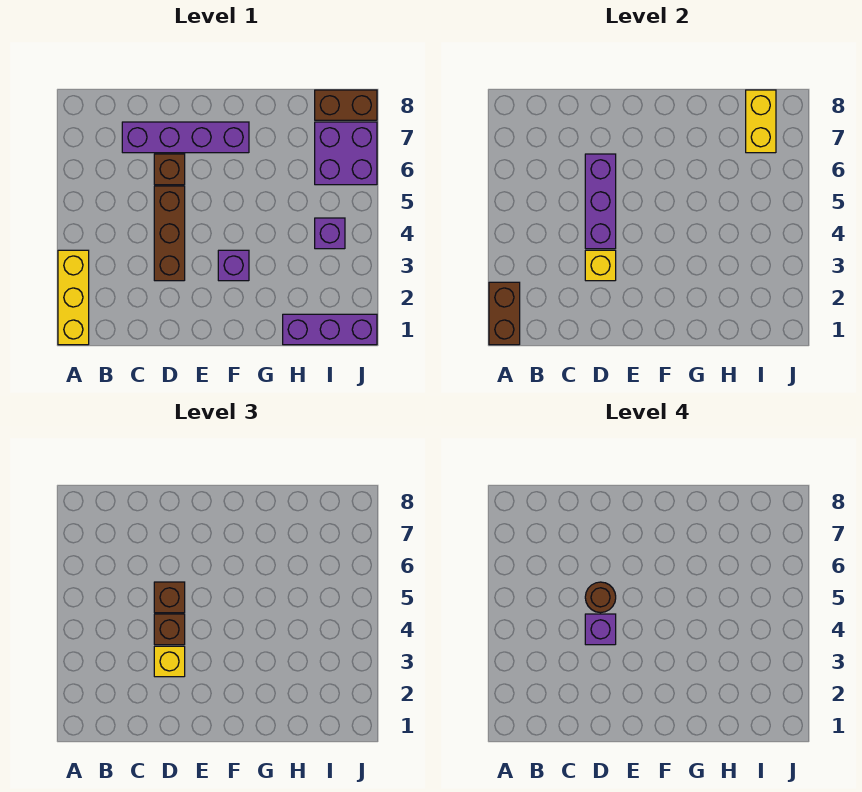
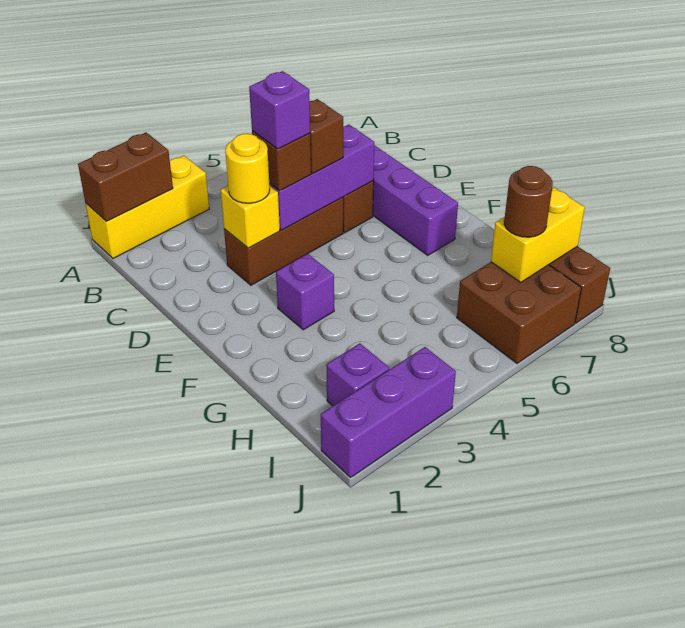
yellow 1x1 brick [154,646,185,677] -> yellow 1x1 round brick [225,134,270,203]
brown 1x1 round brick [585,582,616,613] -> brown 1x1 round brick moved to [504,166,553,237]
purple 1x3 brick [283,314,377,345] -> purple 1x3 brick turned to [321,347,456,477]
purple 1x1 brick [315,218,345,249] -> purple 1x1 brick moved to [326,343,389,406]
purple 2x2 brick [315,122,377,185] -> brown 2x2 brick [457,262,581,363]

